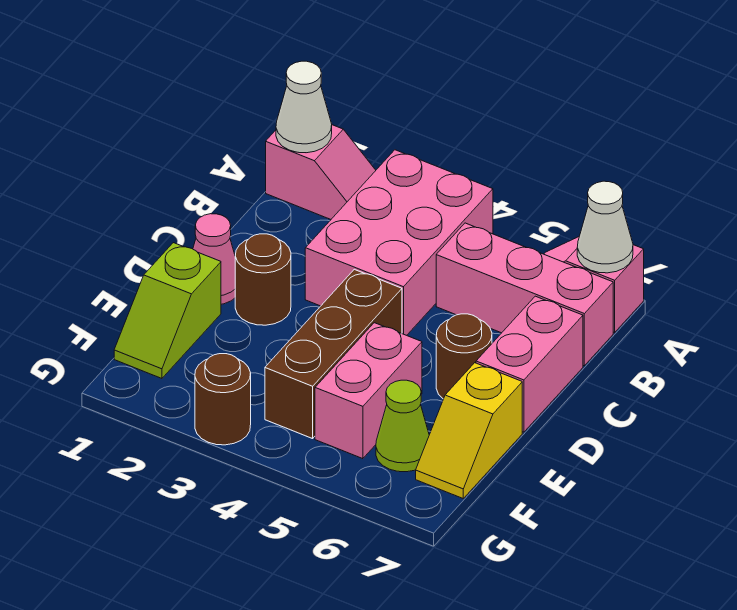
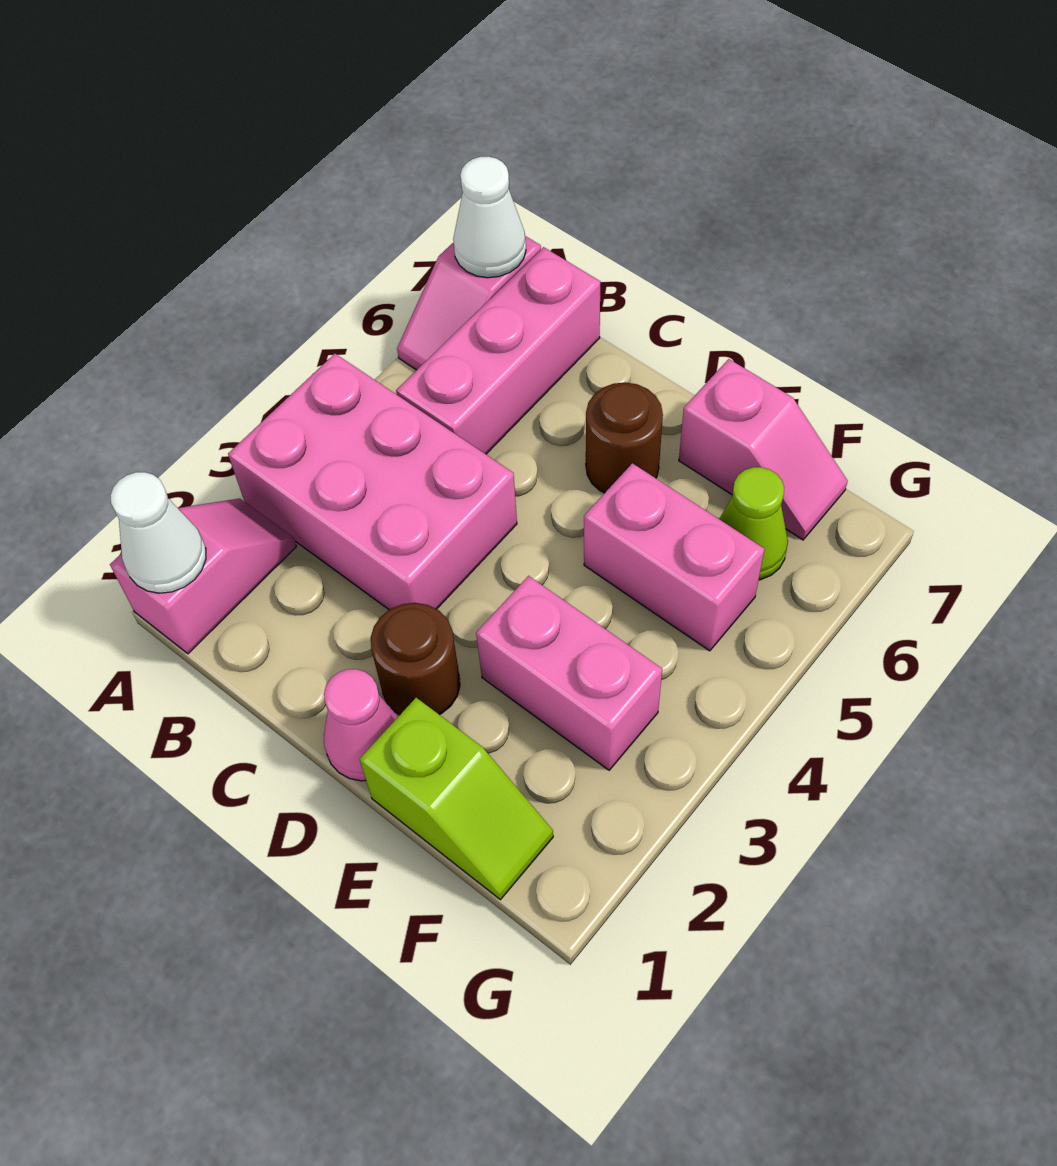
pink 1x2 brick [476,296,583,432] -> pink 1x2 brick moved to [476,576,662,770]
brown 1x3 brick [265,269,402,439] -> none
yellow 1x2 slope [416,363,522,498] -> pink 1x2 slope [679,359,848,540]
brown 1x1 round brick [195,354,251,445] -> none

